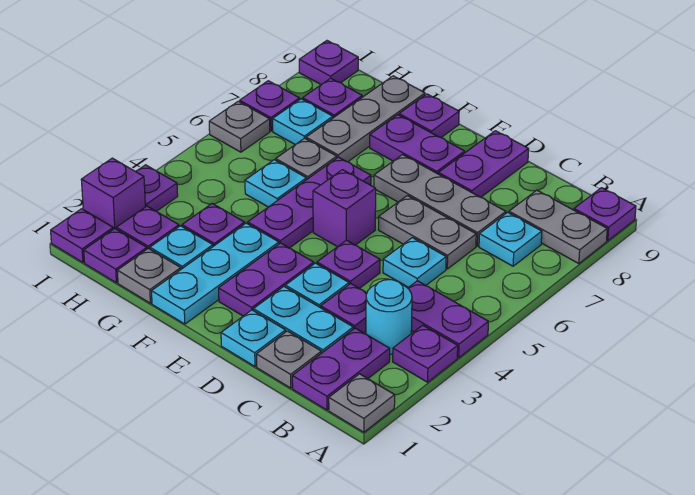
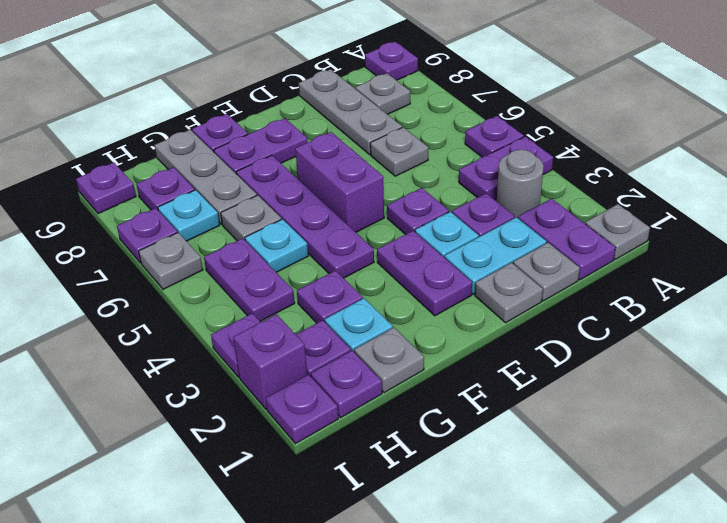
purple 1x1 plate [393,325,458,382] -> purple 1x1 plate moved to [465,116,524,157]
grey 1x2 plate [509,190,607,264] -> grey 1x1 plate [355,73,410,114]
cyan 1x1 round brick [366,280,412,354] -> grey 1x1 round brick [497,150,544,218]
cyan 1x1 plate [479,212,542,266] -> none
cyan 1x1 plate [383,238,446,287] -> none
grey 1x2 plate [378,196,476,269] -> grey 1x1 plate [370,127,428,176]
grey 1x3 plate [374,155,506,246] -> grey 1x3 plate turned to [299,69,402,154]
cyan 1x1 plate [221,310,286,366] -> grey 1x1 plate [475,263,543,323]
purple 1x2 plate [438,131,529,197] -> purple 1x2 plate moved to [204,238,295,321]
purple 1x1 brick [313,170,376,247] -> purple 1x2 brick [295,132,384,232]
cyan 1x3 plate [152,223,279,324] -> none
purple 1x3 plate [247,157,371,248] -> purple 1x4 plate [236,155,374,278]

